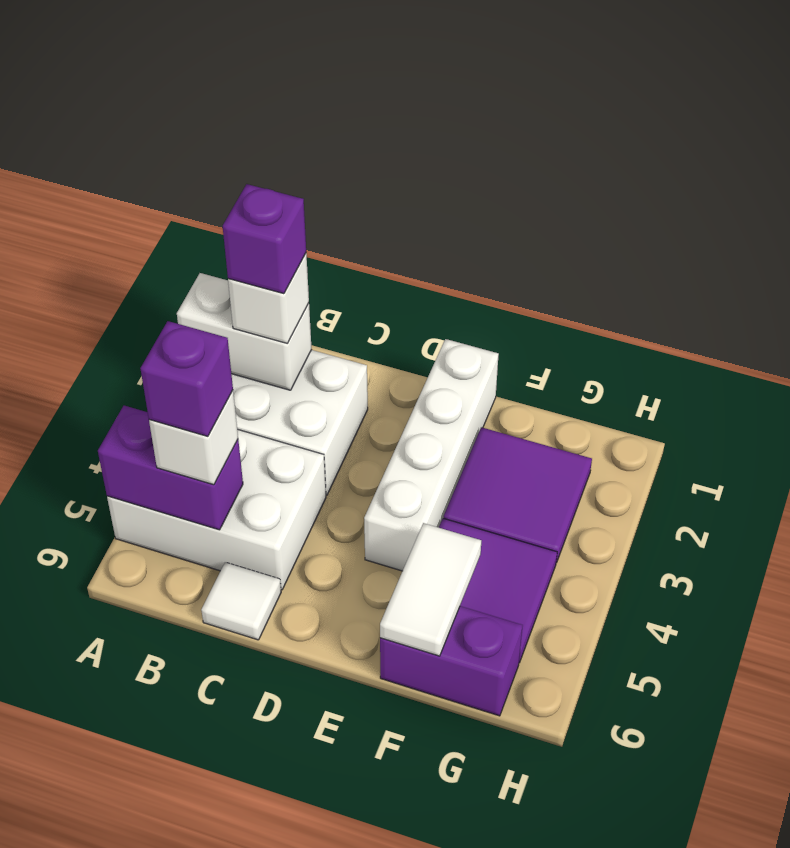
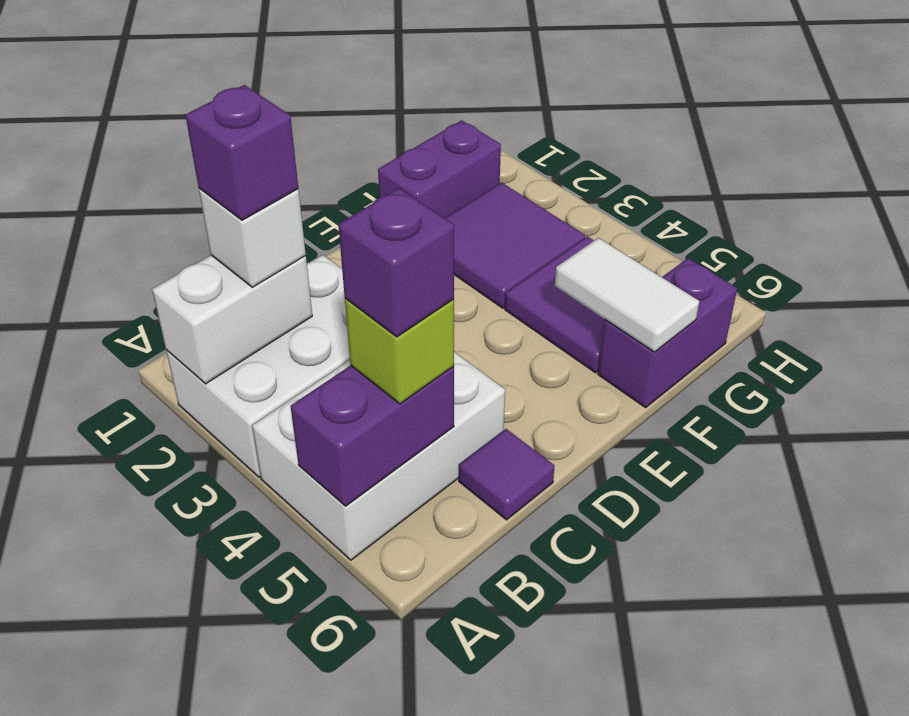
white 1x1 brick [149,391,238,485] -> lime 1x1 brick [345,298,454,404]
white 1x1 tile [201,562,281,640] -> purple 1x1 tile [459,429,554,520]
white 1x4 brick [364,339,499,571] -> none
none -> purple 1x2 brick [378,120,501,218]

